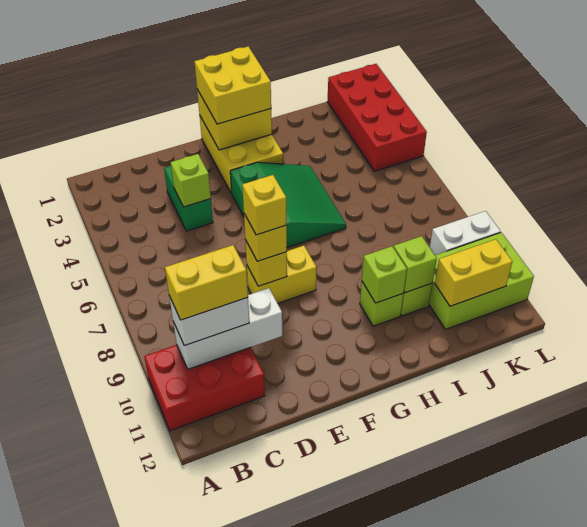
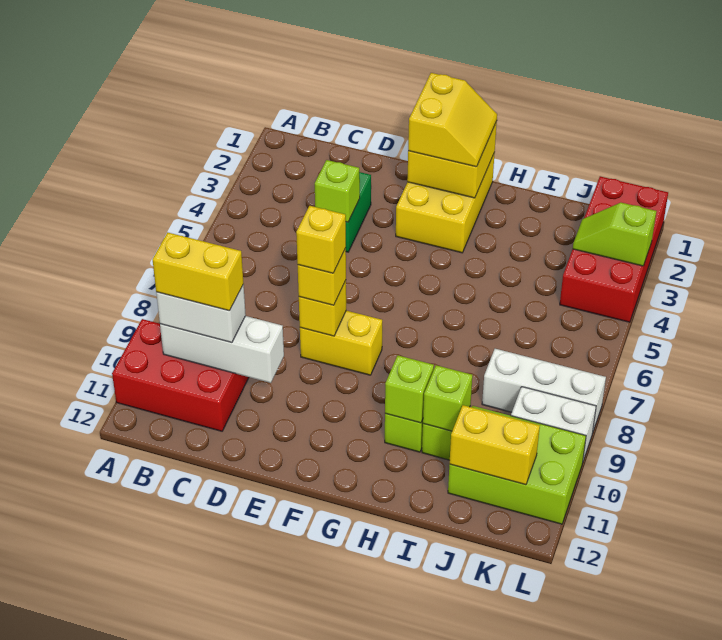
yellow 2x2 brick [194,46,271,124] -> yellow 2x2 slope [408,73,497,167]
green 3x3 slope [230,162,346,248] -> none
none -> white 1x3 brick [482,349,606,431]
none -> lime 1x2 slope [573,203,656,266]

